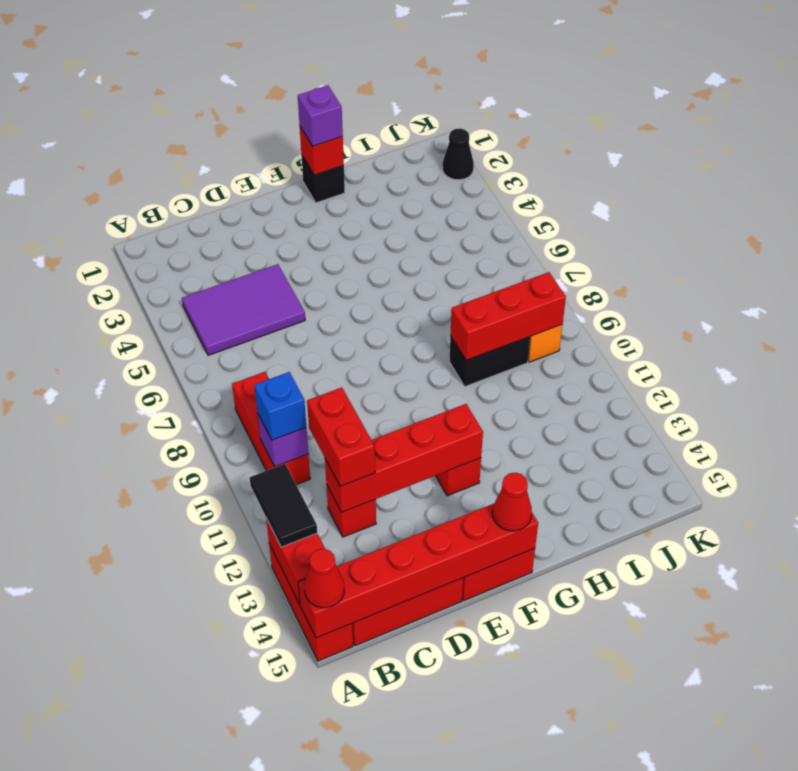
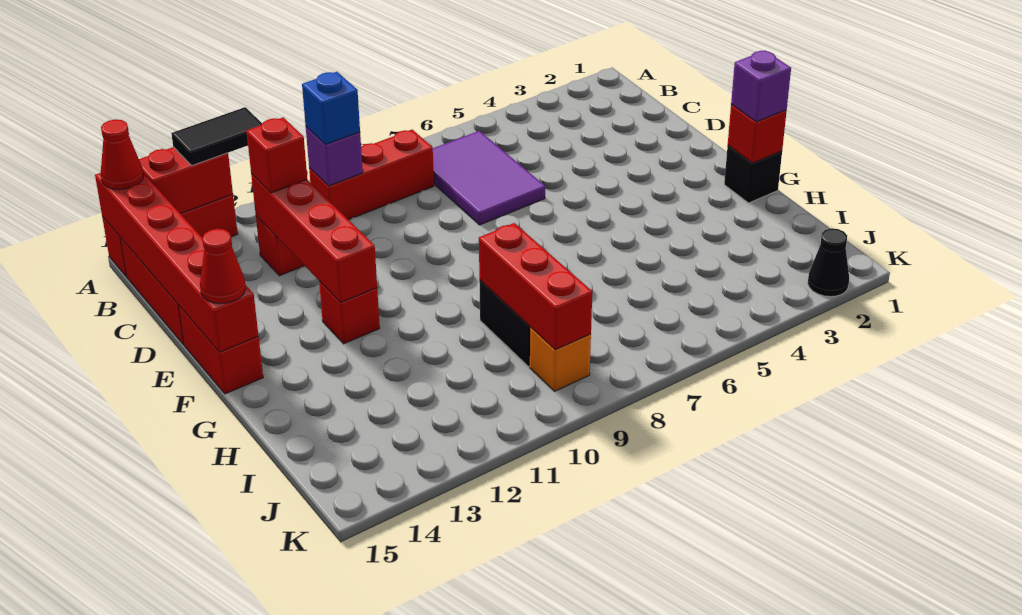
purple 2x3 tile [182,264,305,355] -> purple 2x3 tile moved to [433,131,545,225]
red 1x2 brick [307,387,375,486] -> red 1x1 brick [247,117,307,193]

